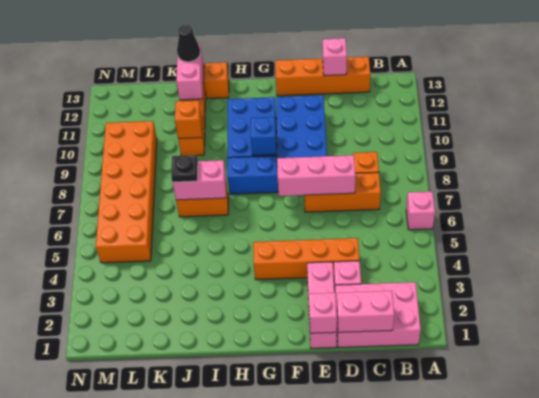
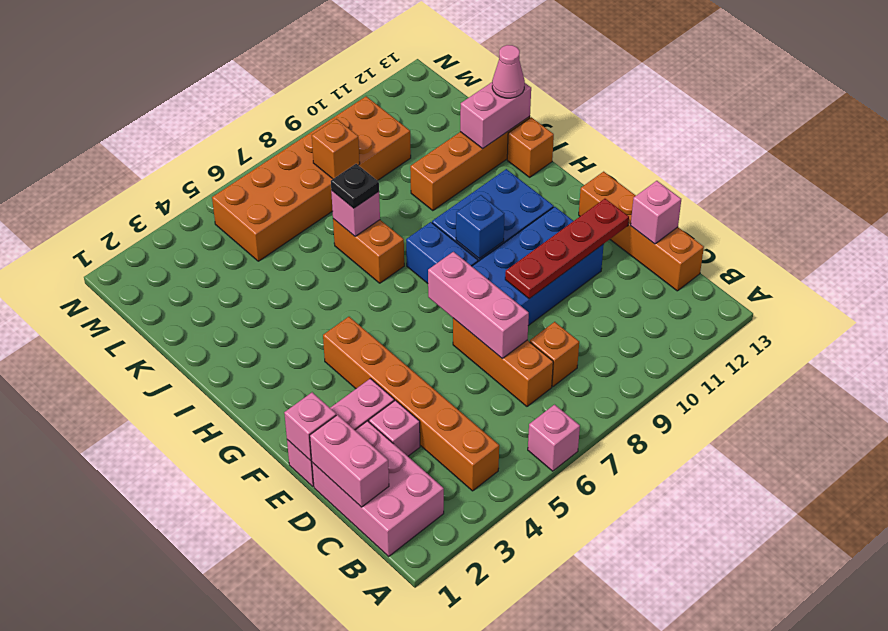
orange 1x4 brick [253,238,360,280] -> orange 1x6 brick [323,317,499,491]
none -> red 1x4 plate [505,199,629,299]
pink 1x2 brick [173,160,226,200] -> pink 1x1 brick [331,190,380,236]
orange 1x1 brick [175,101,202,139] -> orange 1x1 brick moved to [312,119,360,179]
black 1x1 cone [177,24,200,62] -> pink 1x1 cone [492,45,525,98]

